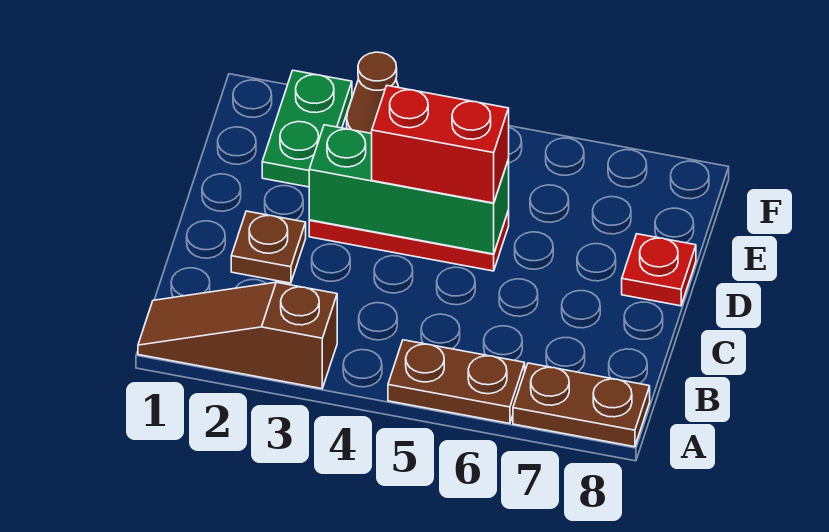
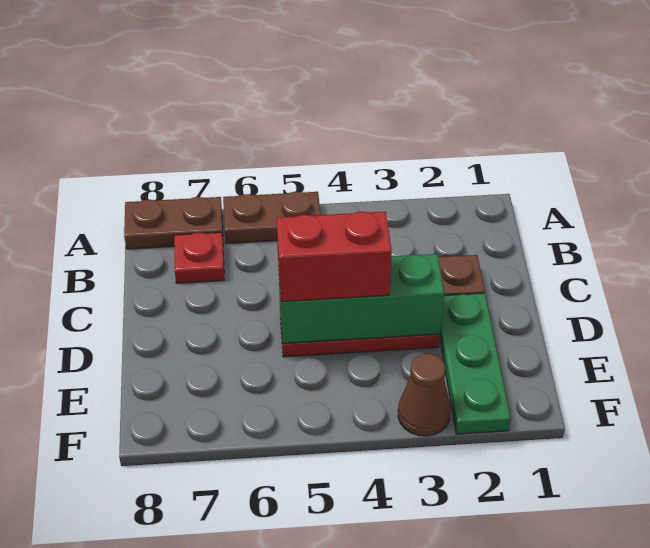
brown 1x3 slope [138,282,337,389] -> none
red 1x1 plate [622,234,696,306] -> red 1x1 plate moved to [174,232,224,283]
green 1x2 plate [262,70,352,187] -> green 1x3 plate [440,293,511,434]

